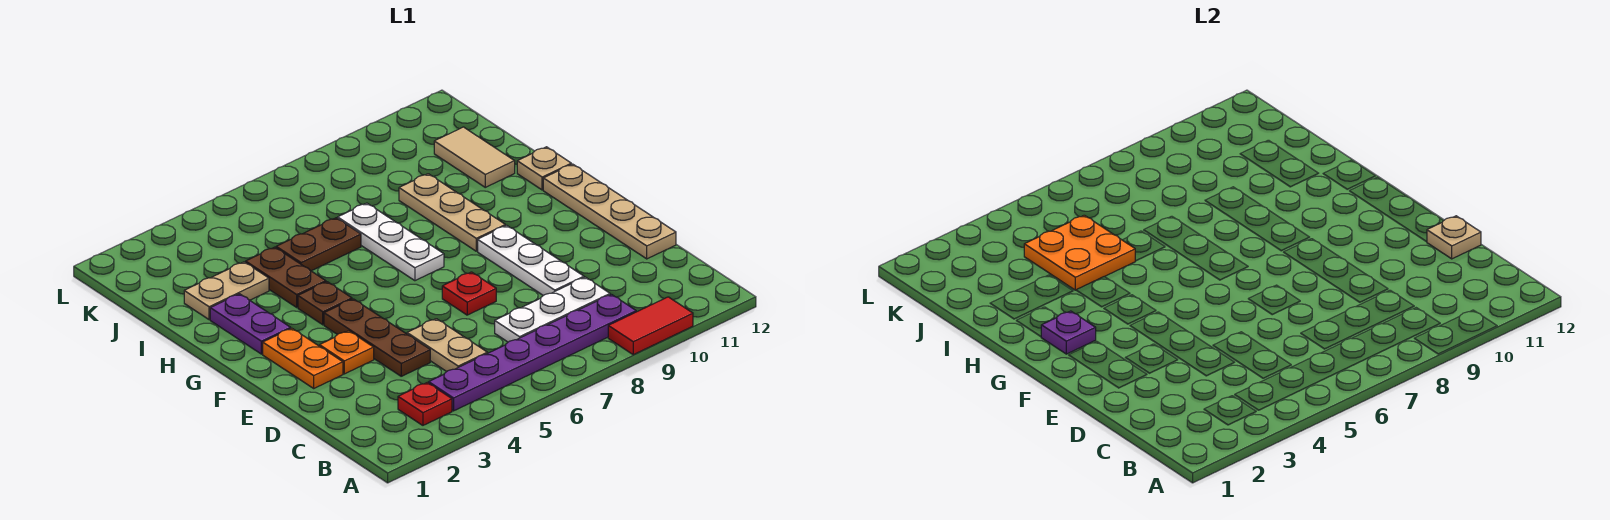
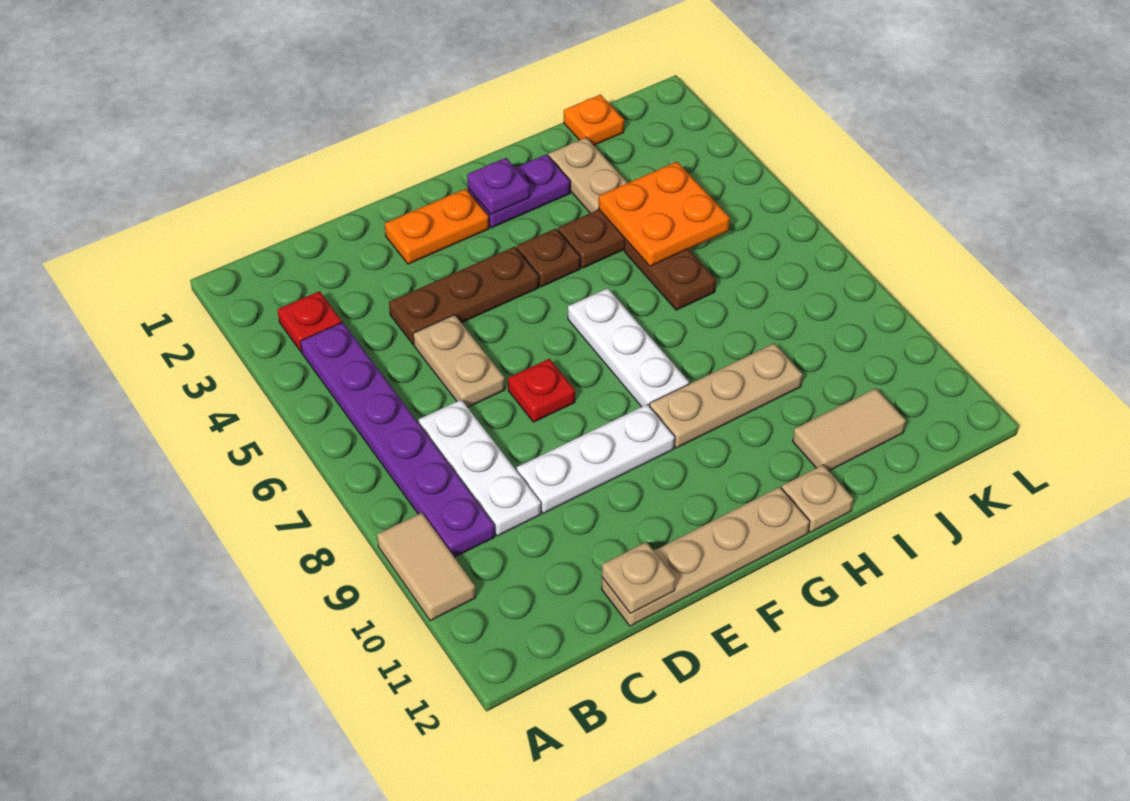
red 1x2 tile [608,297,693,355] -> tan 1x2 tile [377,513,476,621]
tan 1x2 plate [407,319,487,372] -> tan 1x2 plate turned to [413,315,505,407]
orange 1x1 plate [320,331,374,374] -> orange 1x1 plate moved to [564,95,624,145]
white 1x3 plate [338,203,444,281] -> white 1x3 plate turned to [568,288,689,407]

